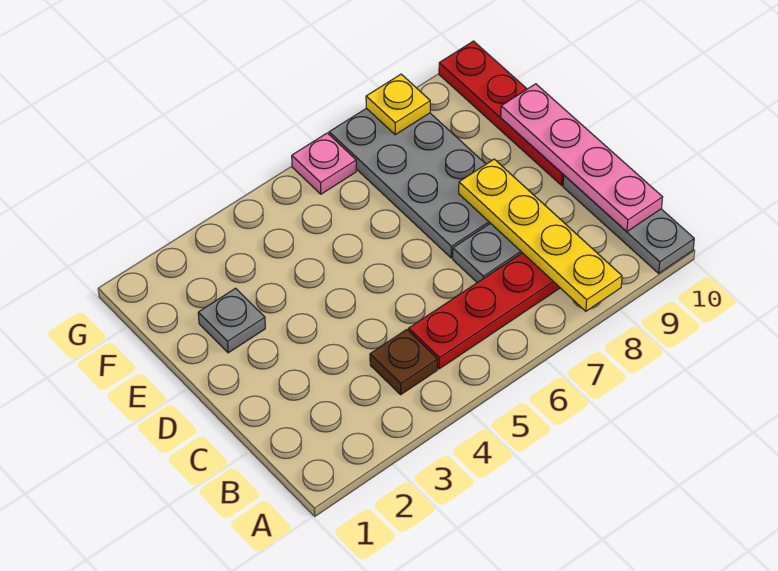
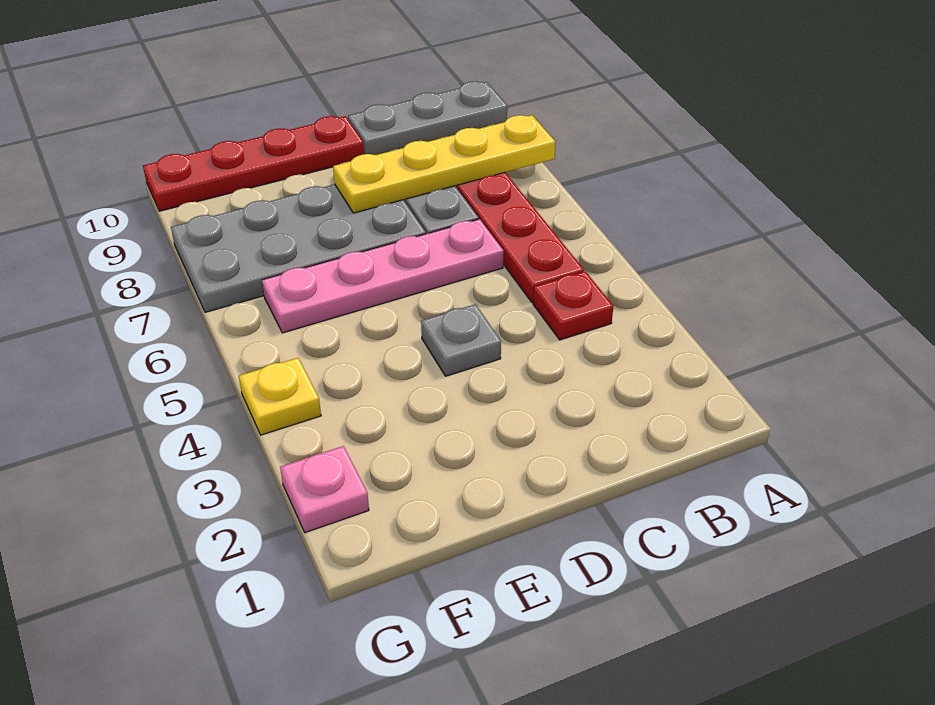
brown 1x1 plate [370,330,437,395] -> red 1x1 plate [533,271,613,340]
pink 1x4 plate [501,84,663,232] -> pink 1x4 plate moved to [262,219,504,333]
grey 1x1 plate [198,288,265,353] -> grey 1x1 plate moved to [421,304,501,376]
pink 1x1 plate [292,133,356,194] -> pink 1x1 plate moved to [280,446,369,533]
yellow 1x1 plate [366,74,430,135] -> yellow 1x1 plate moved to [239,358,321,435]

